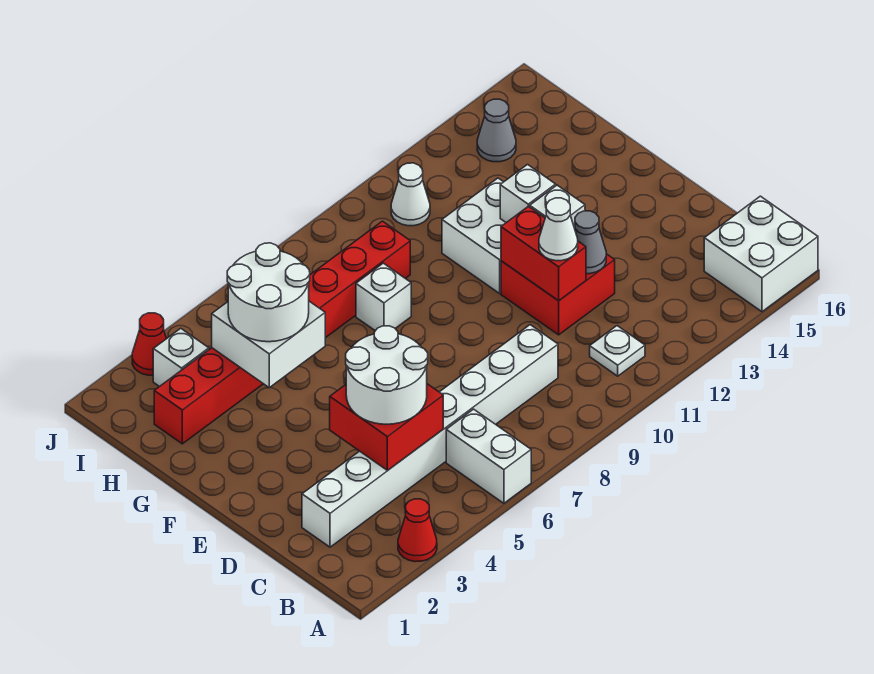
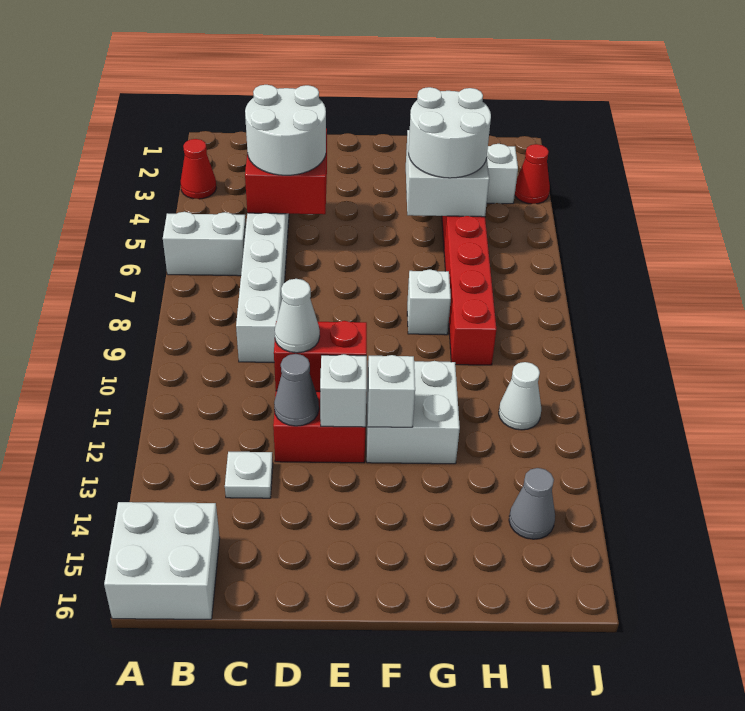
white 1x1 plate [590,326,645,376] -> white 1x1 plate moved to [225,452,273,498]

